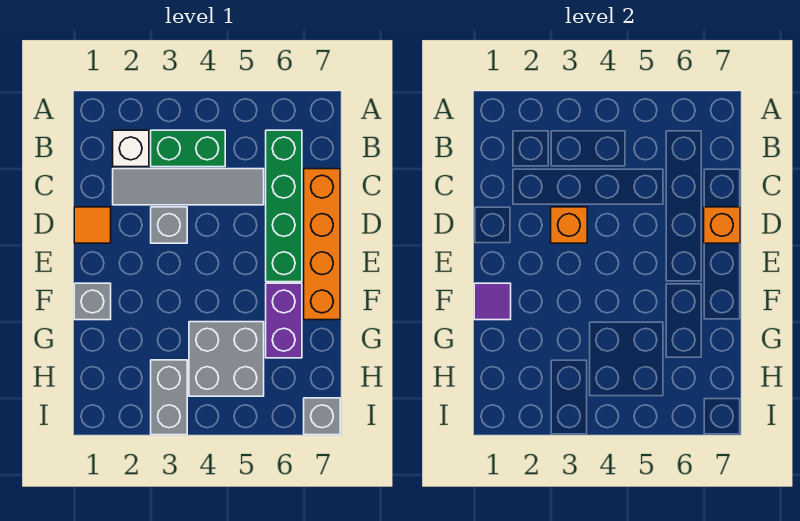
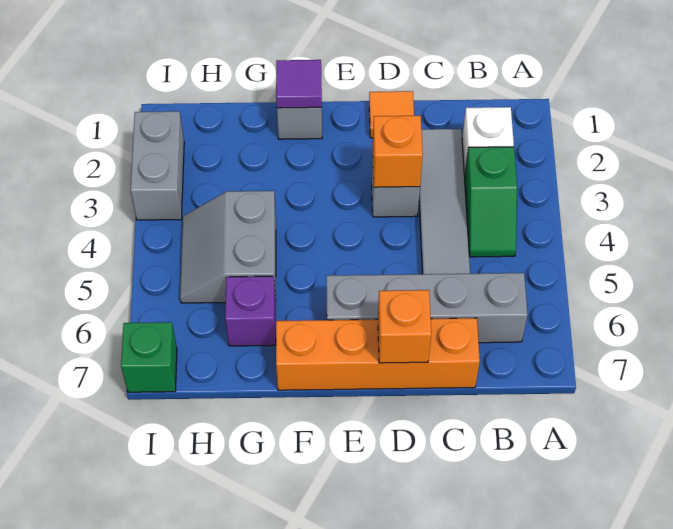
green 1x2 brick [151,130,225,167] -> green 1x2 slope [465,147,517,257]
green 1x4 brick [266,130,302,282] -> grey 1x4 brick [326,273,528,343]
purple 1x2 brick [266,283,302,358] -> purple 1x1 brick [225,276,276,346]
grey 2x2 brick [189,322,264,396] -> grey 2x2 slope [180,191,276,303]
grey 1x2 brick [151,360,187,435] -> grey 1x2 brick turned to [130,111,184,220]
grey 1x1 brick [304,398,340,435] -> green 1x1 brick [121,322,177,392]

